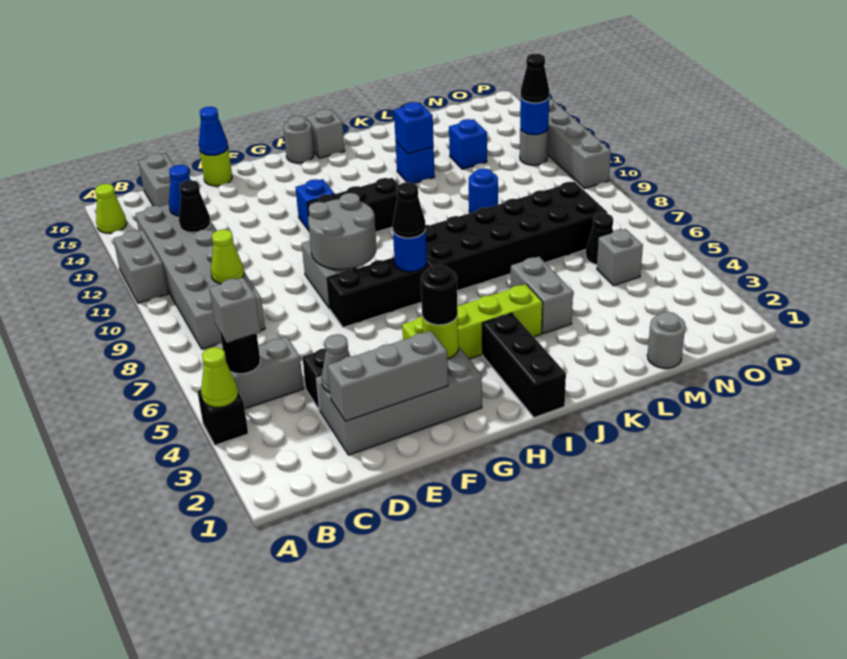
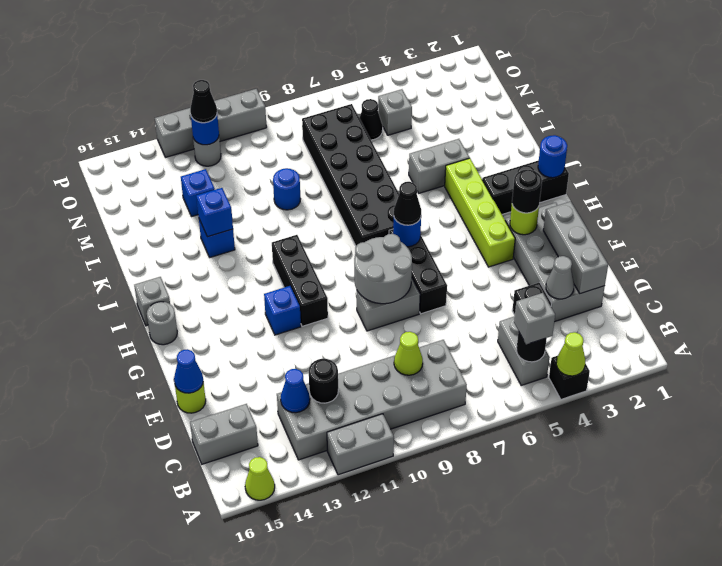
black 1x1 cone [179,180,211,232] -> black 1x1 round brick [309,359,338,403]
none -> blue 1x1 round brick [538,135,567,178]
grey 1x1 round brick [647,312,685,368] -> none

